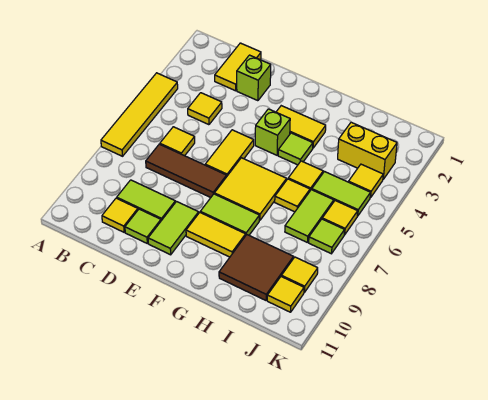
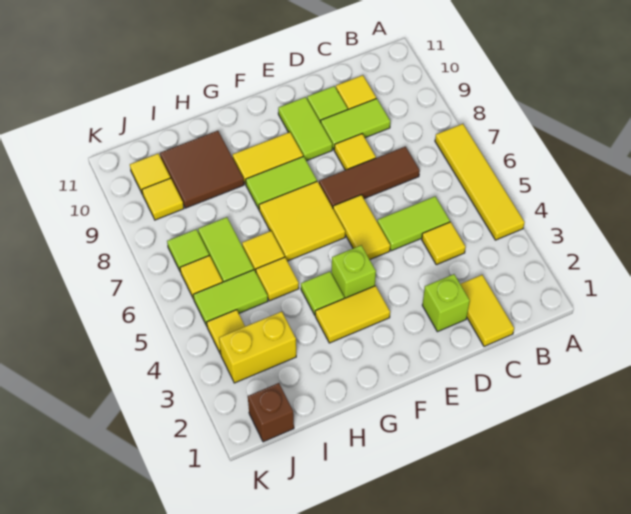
none -> lime 1x2 tile [377,196,450,251]
yellow 1x1 tile [160,127,195,156] -> yellow 1x1 tile moved to [334,134,376,170]
none -> brown 1x1 brick [248,383,294,442]

